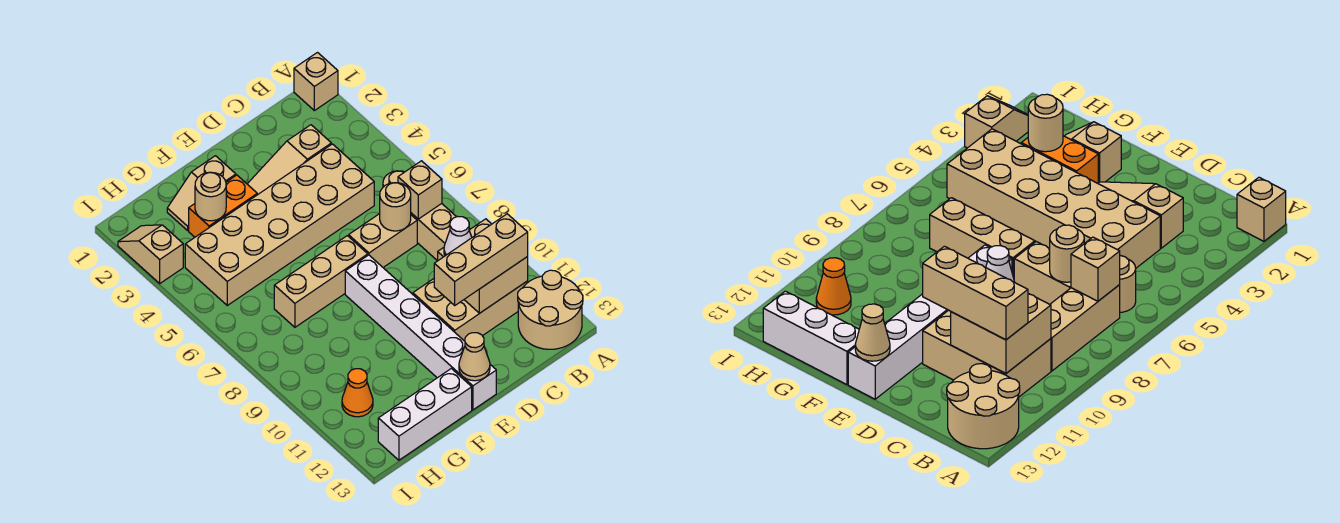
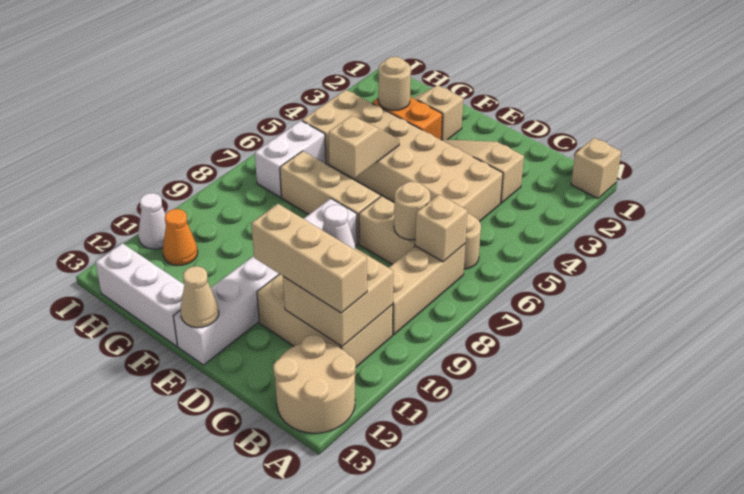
none -> white 1x2 brick [255,121,326,197]
tan 1x2 slope [118,225,183,283] -> tan 1x2 slope moved to [329,116,399,178]
none -> white 1x1 cone [138,193,166,249]

